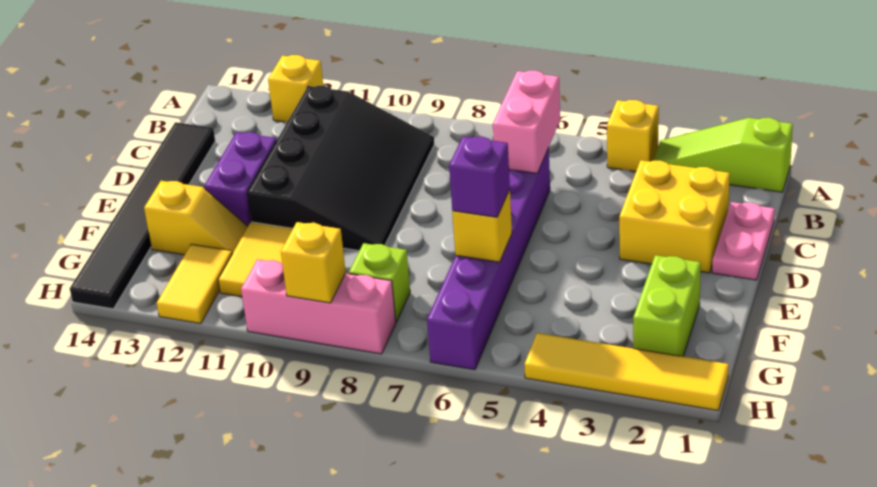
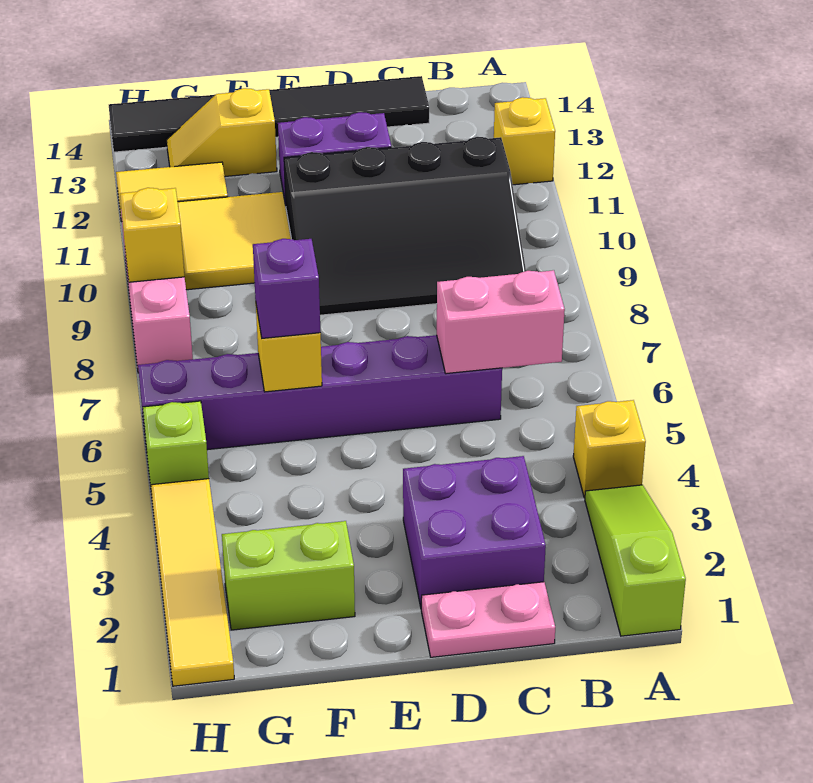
yellow 2x2 brick [619,160,730,273] -> purple 2x2 brick [403,456,546,607]
yellow 1x2 slope [144,181,248,255] -> yellow 1x2 slope turned to [167,88,277,176]
lime 1x1 brick [349,243,410,322] -> lime 1x1 brick moved to [143,401,209,486]

